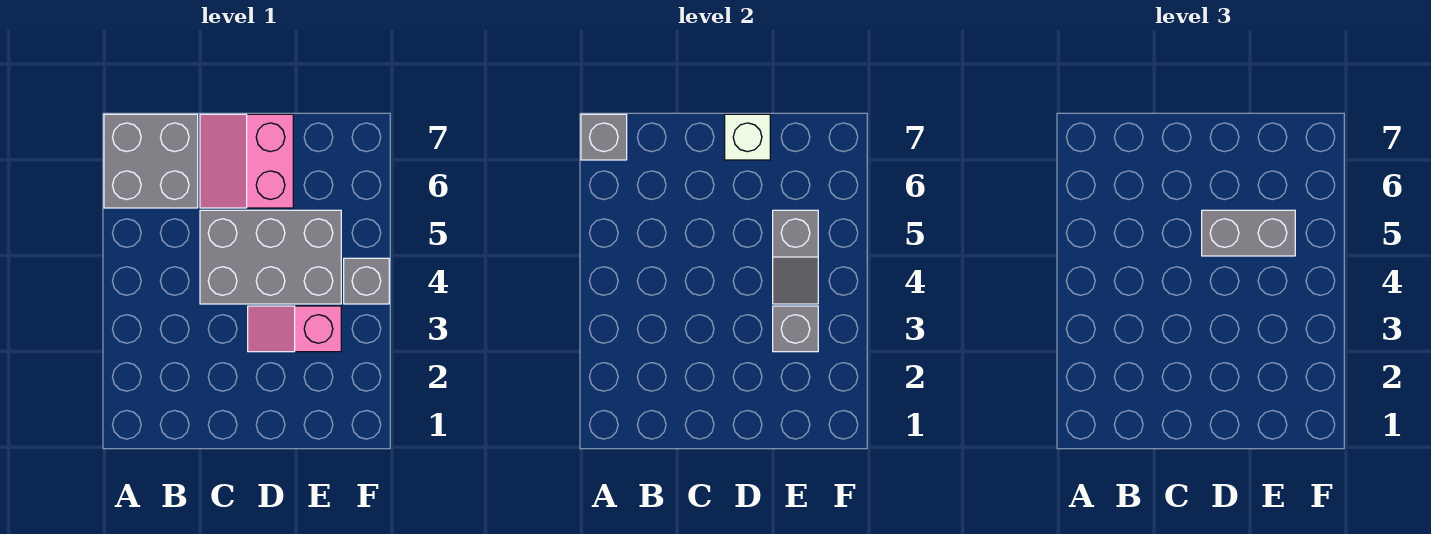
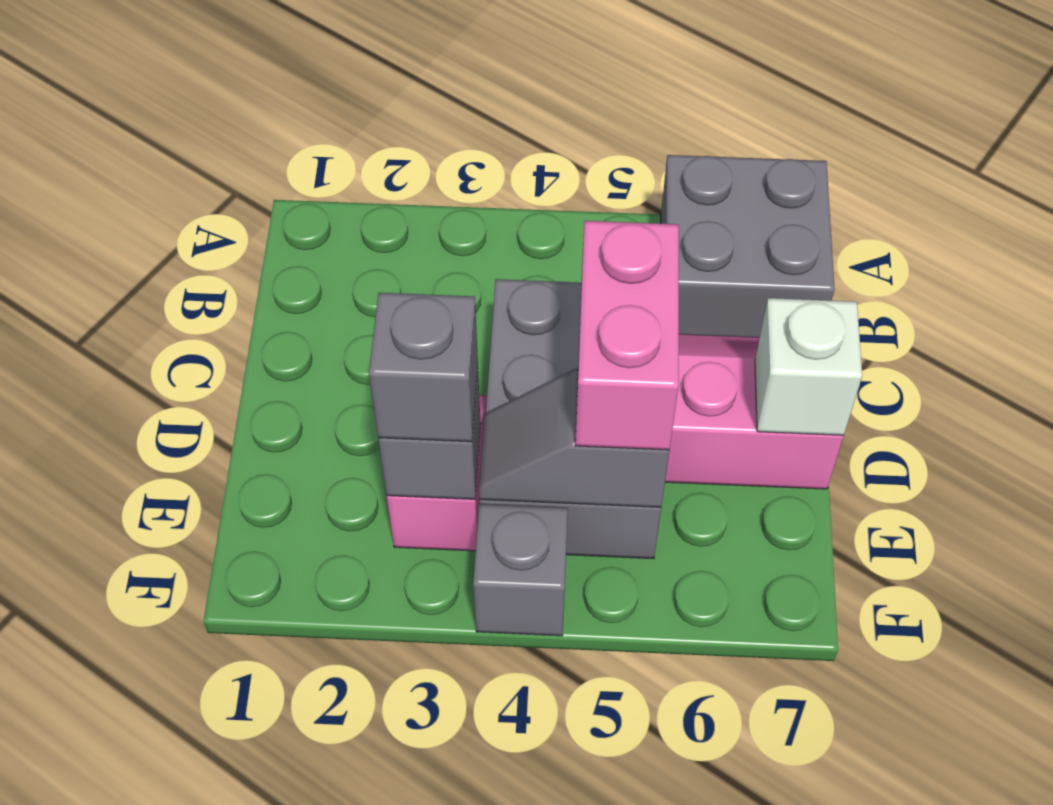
grey 1x1 brick [581,114,627,160] -> grey 1x1 brick moved to [369,293,478,442]
grey 1x2 brick [1202,210,1295,256] -> pink 1x2 brick [575,221,679,450]

